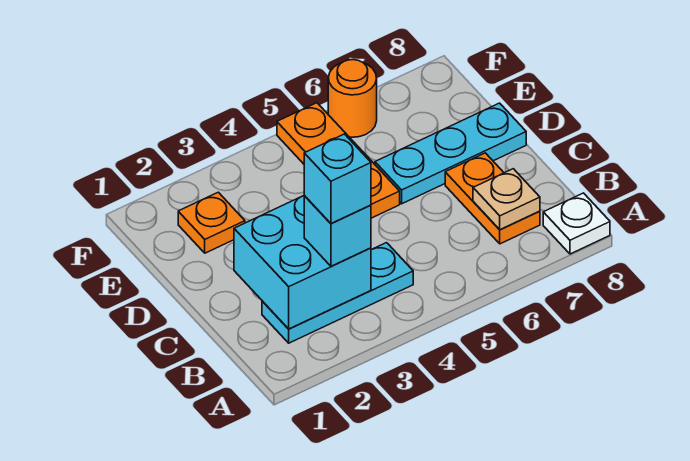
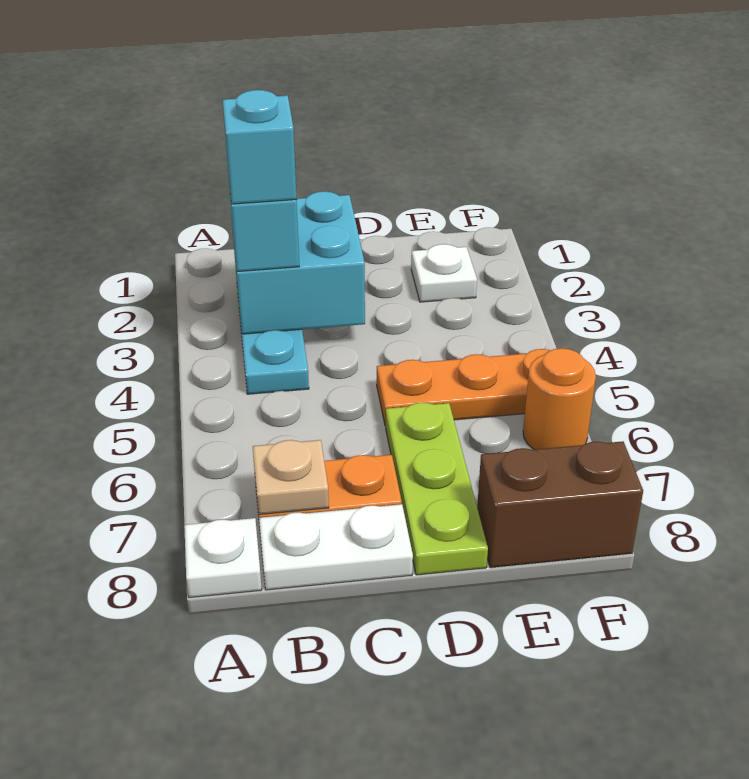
none -> white 1x2 plate [259,504,413,590]
cyan 1x3 plate [375,103,526,204] -> lime 1x3 plate [386,402,488,575]
orange 1x1 plate [178,192,245,253] -> white 1x1 plate [411,244,477,302]
none -> brown 1x2 brick [477,441,643,568]

